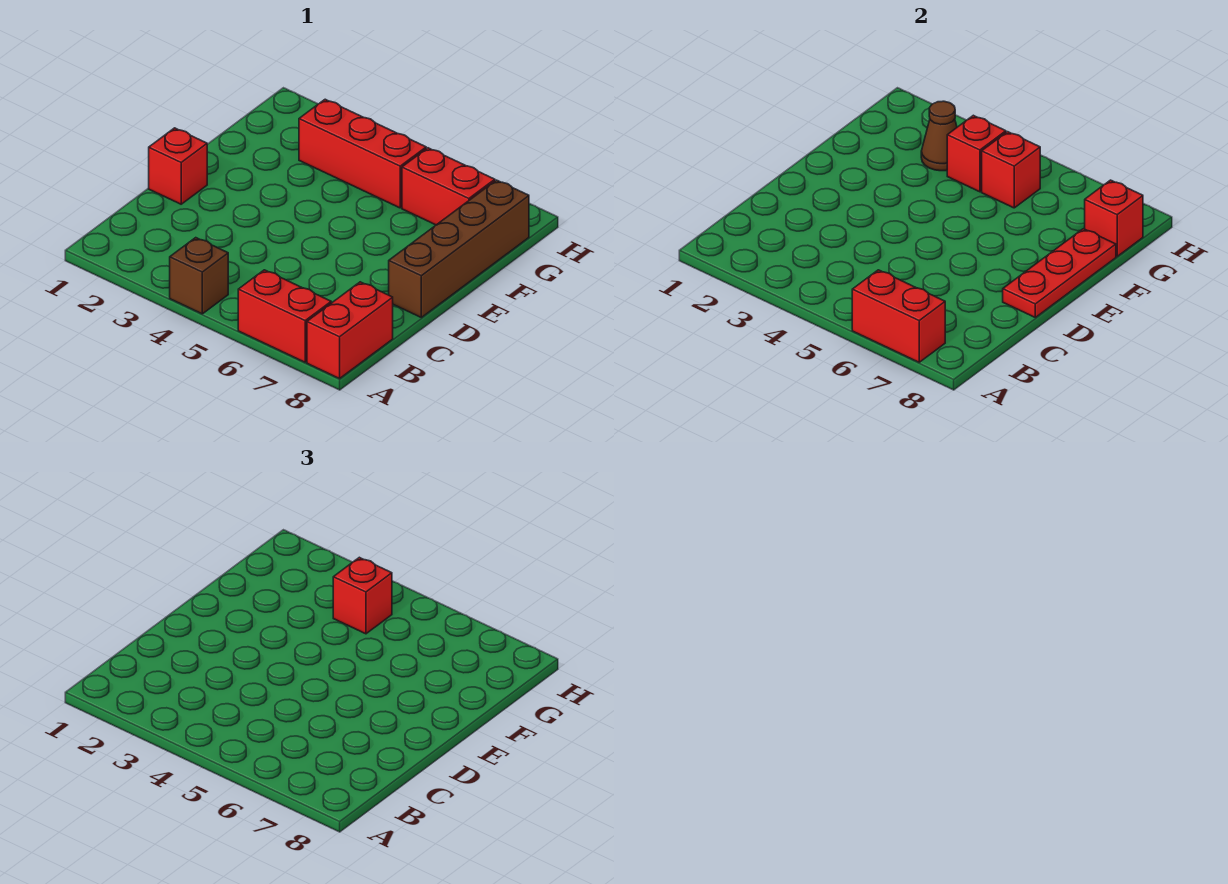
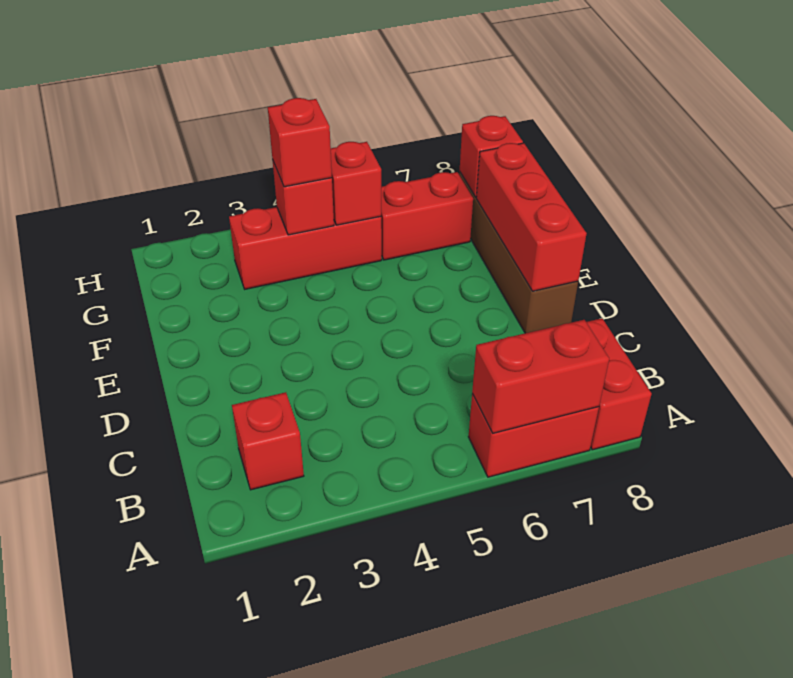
brown 1x1 brick [170,238,228,314] -> none
red 1x1 brick [149,128,207,204] -> red 1x1 brick moved to [232,392,304,490]
red 1x3 plate [1003,229,1116,317] -> red 1x3 brick [476,143,587,291]
brown 1x1 cone [921,101,957,171] -> none

